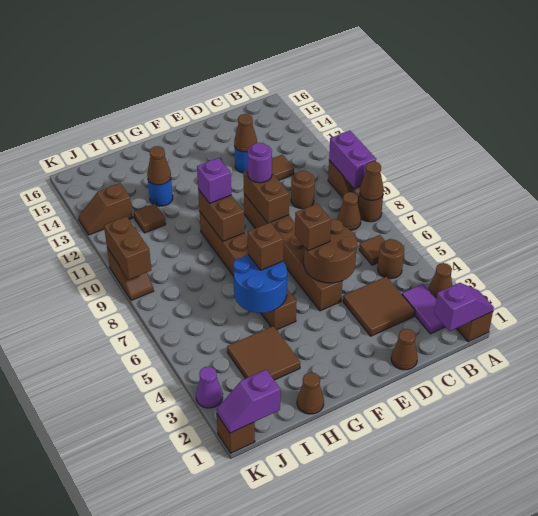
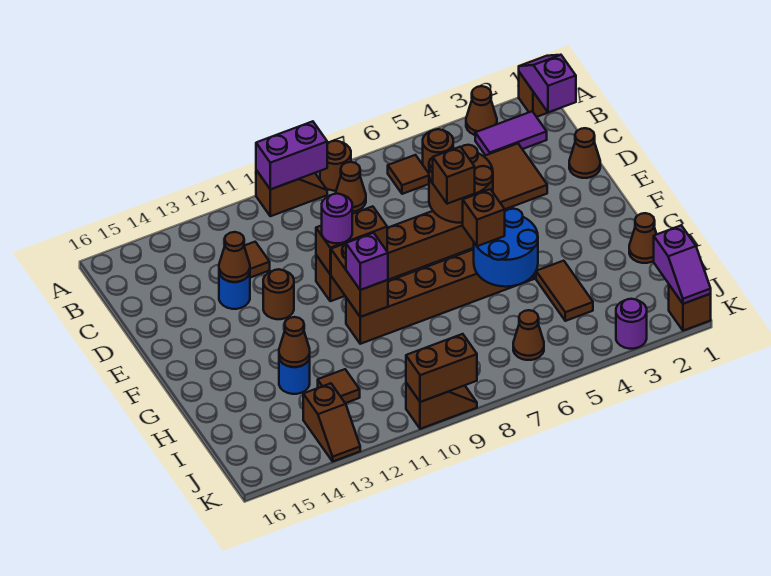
brown 1x1 cone [360,161,384,201] -> brown 1x1 cone moved to [513,310,544,360]
brown 1x1 round brick [291,171,315,209] -> brown 1x1 round brick moved to [263,269,294,319]
brown 1x2 brick [198,189,244,241] -> brown 1x2 brick turned to [331,243,388,317]
brown 2x2 tile [227,326,300,380] -> brown 1x2 tile [536,261,593,321]
purple 1x1 cone [196,366,223,408] -> purple 1x1 round brick [616,299,647,349]

